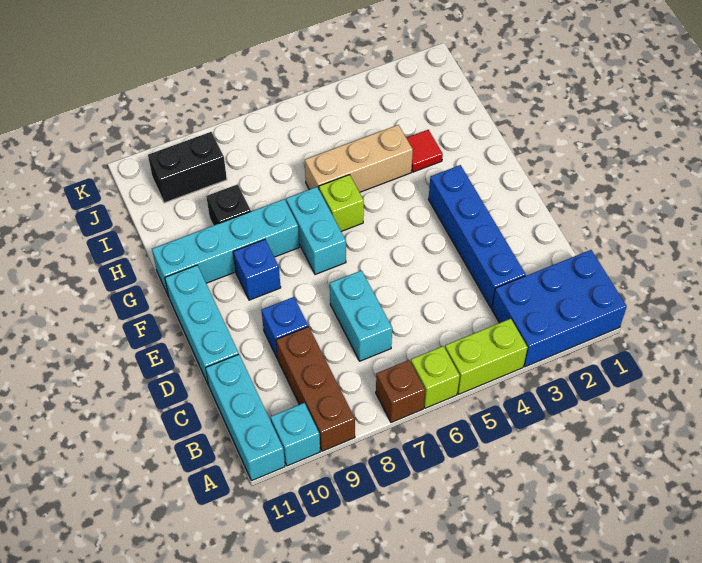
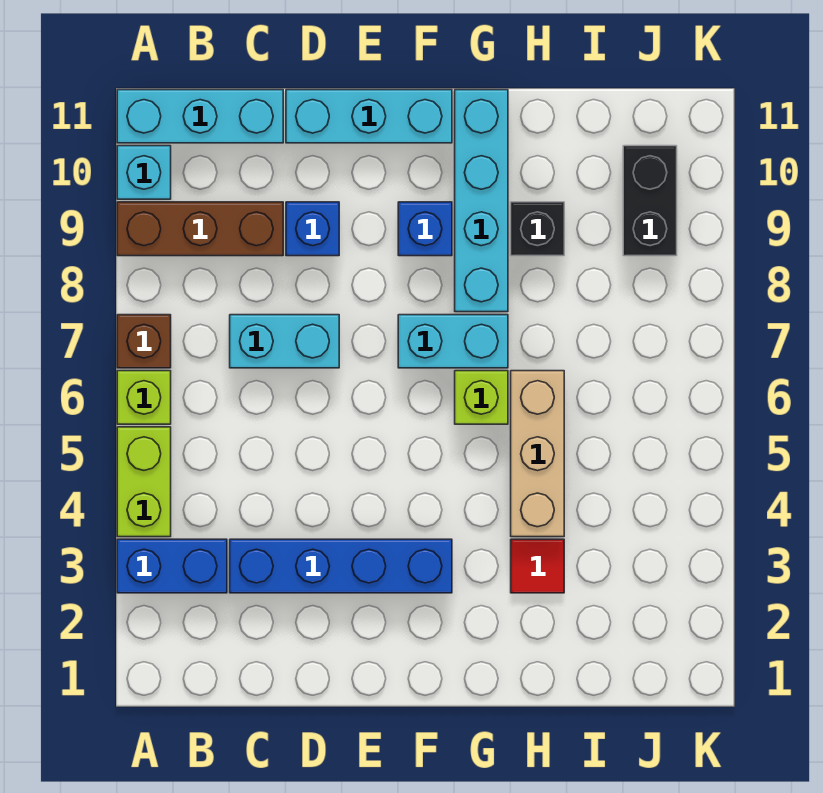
blue 2x3 brick [492,250,627,367] -> blue 1x2 brick [117,539,227,593]

